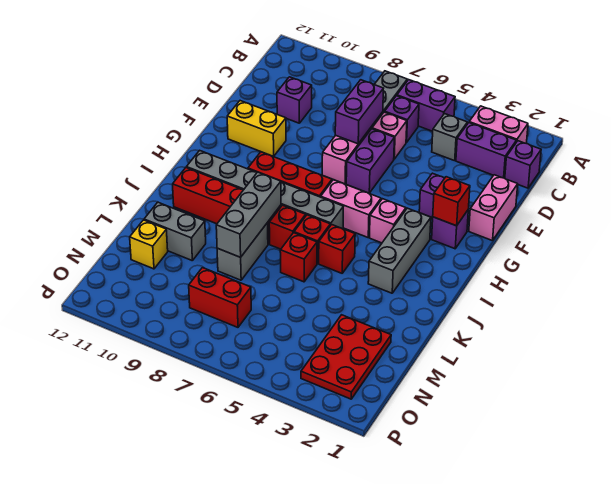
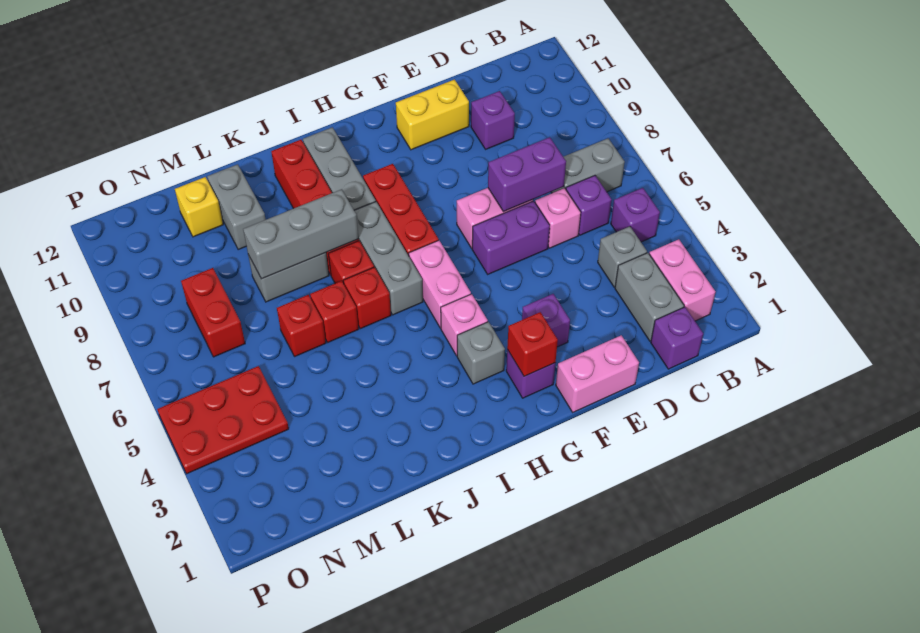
purple 1x2 brick [397,80,455,131] -> purple 1x1 brick [611,188,660,242]
purple 1x2 brick [456,123,516,178] -> grey 1x2 brick [615,253,684,341]
yellow 1x2 brick [227,101,286,156] -> yellow 1x2 brick turned to [396,80,469,150]
grey 1x3 brick [368,208,431,293] -> grey 1x1 brick [457,322,505,384]
red 1x1 brick [319,225,355,273] -> red 1x1 brick moved to [277,295,326,357]
red 2x3 plate [301,315,391,399] -> red 2x3 plate moved to [157,366,289,474]

